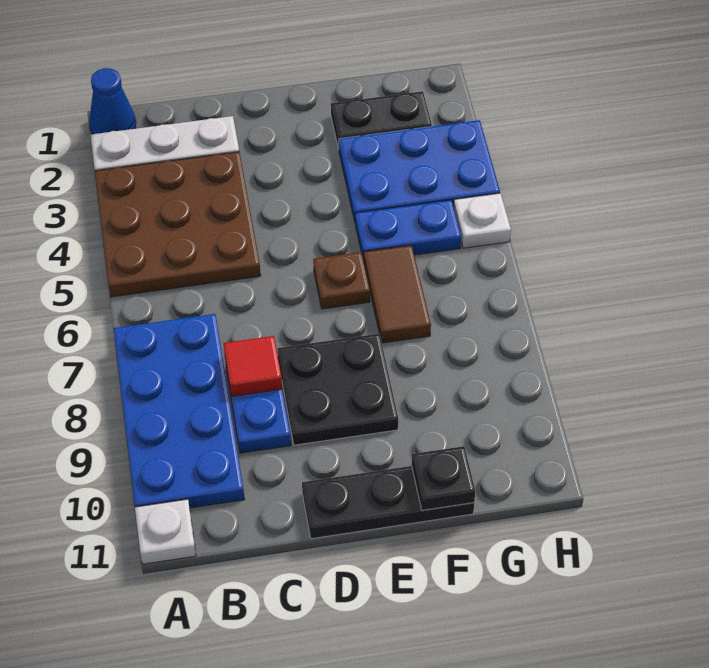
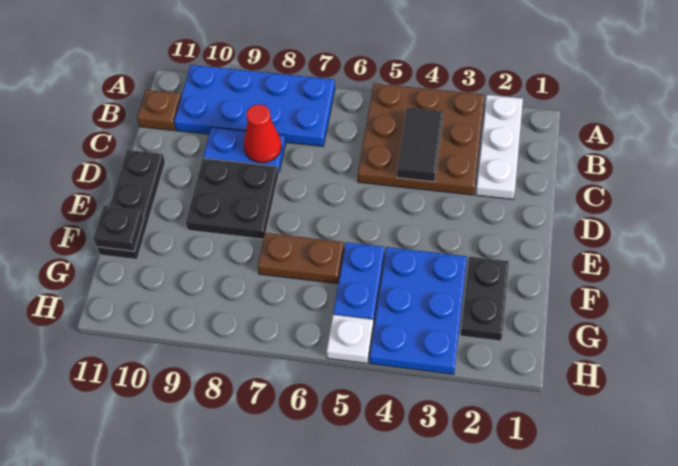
blue 1x1 cone [89,68,136,134] -> none
white 1x1 plate [135,499,196,564] -> none
none -> black 1x2 tile [397,107,444,182]
red 1x1 tile [224,336,282,396] -> red 1x1 cone [244,104,281,163]
brown 1x1 plate [313,252,370,309] -> brown 1x1 plate moved to [137,90,181,131]
brown 1x2 tile [364,245,431,343] -> brown 1x2 plate [257,233,344,284]

